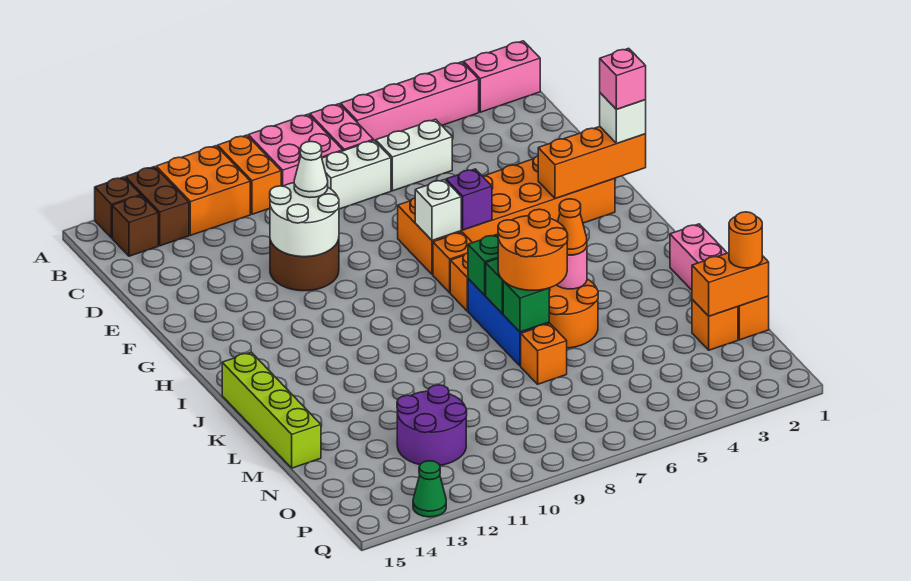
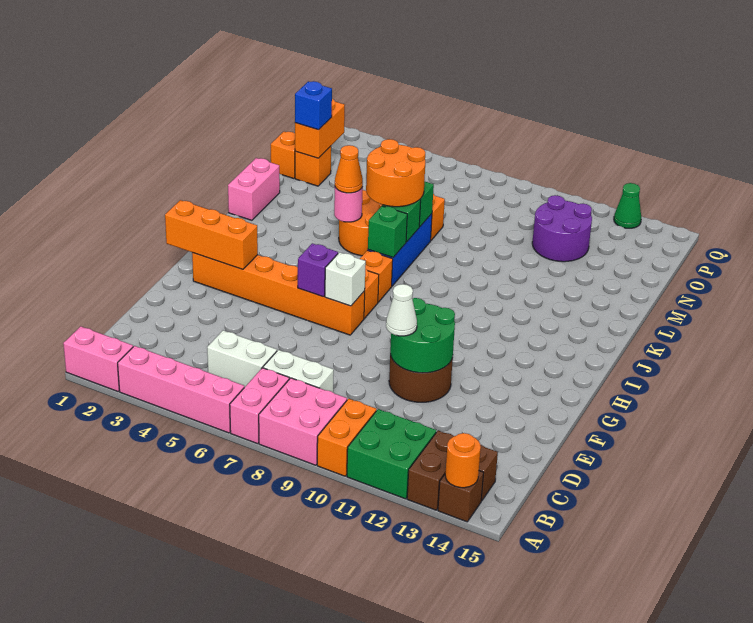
orange 2x2 brick [156,146,250,235] -> green 2x2 brick [347,409,436,499]
white 2x2 round brick [270,183,339,257] -> green 2x2 round brick [390,298,455,373]
orange 2x6 brick [398,156,615,275] -> orange 1x6 brick [192,253,365,335]
white 1x1 brick [600,93,646,143] -> none
pink 1x1 brick [600,48,646,109] -> none
lime 1x4 brick [222,352,321,468] -> none
orange 1x2 brick [692,253,769,316] -> orange 1x2 brick turned to [295,99,345,158]
orange 1x1 round brick [729,212,762,268] -> orange 1x1 round brick moved to [445,433,481,488]
none -> blue 1x1 brick [295,81,332,130]

